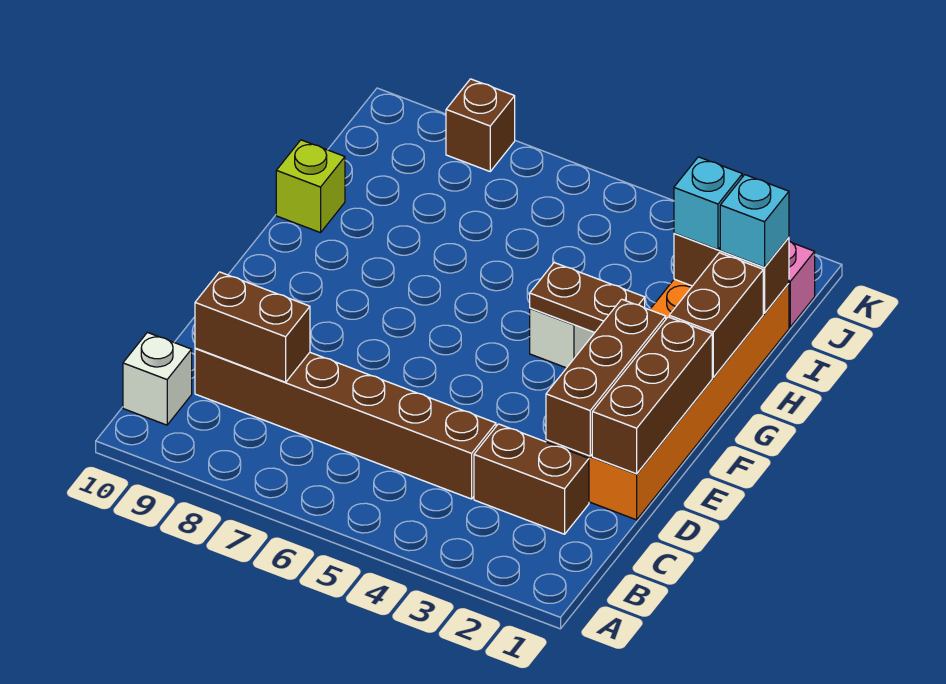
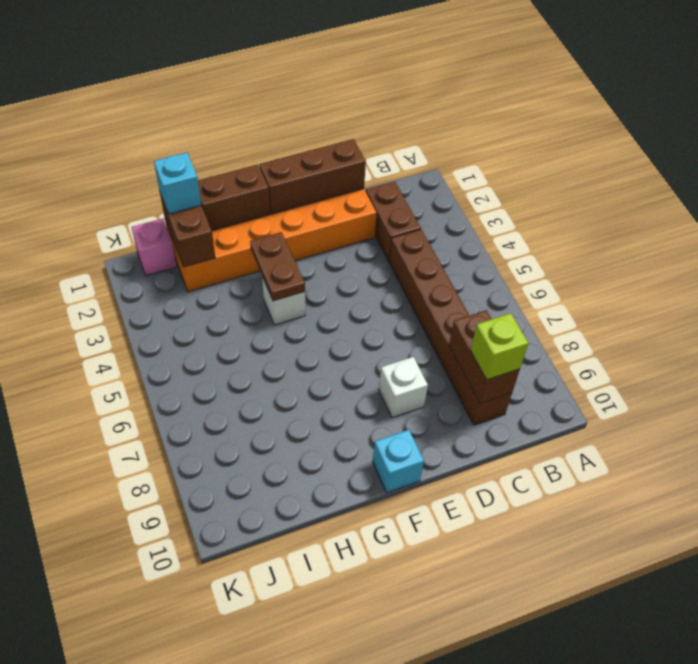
white 1x1 brick [123,332,192,425] -> white 1x1 brick moved to [379,357,428,418]
brown 1x3 brick [546,299,666,456] -> none
lime 1x1 brick [276,140,345,233] -> lime 1x1 brick moved to [470,313,528,380]
cyan 1x1 brick [674,157,742,250] -> cyan 1x1 brick moved to [373,430,424,493]
brown 1x1 brick [446,79,515,171] -> none

